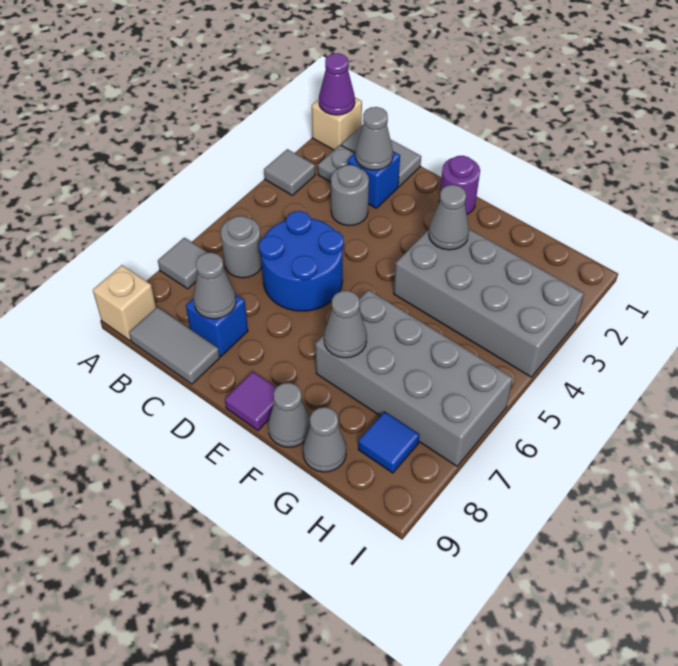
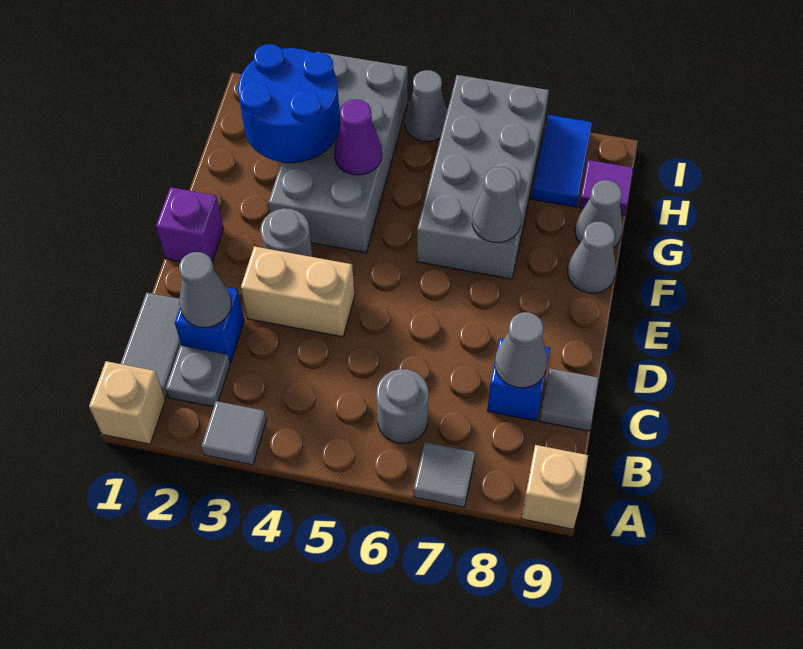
purple 1x1 cone [319,53,355,115] -> purple 1x1 cone moved to [334,99,382,175]
grey 1x2 tile [129,307,220,384] -> grey 1x1 tile [539,368,599,431]
grey 1x1 round brick [331,165,369,226] -> grey 1x1 round brick moved to [260,208,313,257]
blue 2x2 round brick [259,211,344,311] -> blue 2x2 round brick moved to [238,44,340,163]
none -> tan 1x2 brick [241,246,355,337]
purple 1x1 round brick [439,156,480,214] -> purple 1x1 brick [156,187,224,262]
purple 1x1 tile [225,372,276,430] -> purple 1x1 tile moved to [579,160,633,215]
grey 1x1 cone [429,185,469,250] -> grey 1x1 cone moved to [405,70,447,142]
blue 1x1 tile [358,412,420,473] -> blue 1x2 tile [531,115,592,207]

